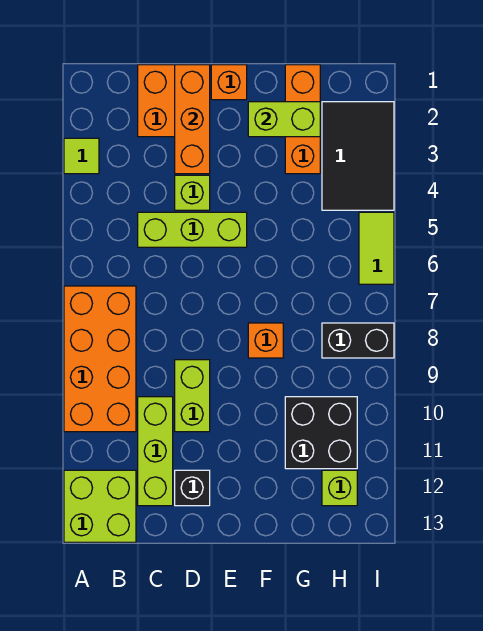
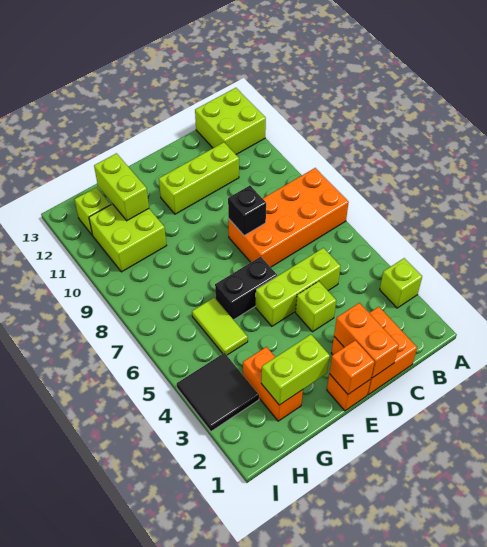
lime 1x1 tile [64,138,99,174] -> lime 1x1 brick [380,258,422,308]
orange 2x4 brick [64,286,136,432] -> orange 2x4 brick turned to [228,168,349,267]
lime 1x3 brick [138,397,173,506] -> lime 1x3 brick turned to [159,142,239,214]
orange 1x3 brick [175,65,210,174] -> orange 1x2 brick [334,303,399,378]
lime 1x2 brick [175,360,210,432] -> lime 1x2 brick moved to [94,153,149,221]
black 1x1 brick [175,470,210,506] -> black 1x1 brick moved to [228,186,266,236]
orange 1x1 brick [248,323,283,358] -> orange 1x1 brick moved to [329,340,374,394]
orange 1x3 brick [285,65,320,174] -> orange 1x2 brick [243,347,303,421]
black 2x2 brick [285,397,357,469] -> lime 2x2 brick [89,204,167,272]
black 2x3 tile [322,102,394,210] -> black 2x2 tile [177,353,259,431]
black 1x2 brick [322,323,394,358] -> black 1x2 brick moved to [215,257,277,320]
lime 1x2 tile [359,212,394,284] -> lime 1x2 tile moved to [192,297,248,355]

